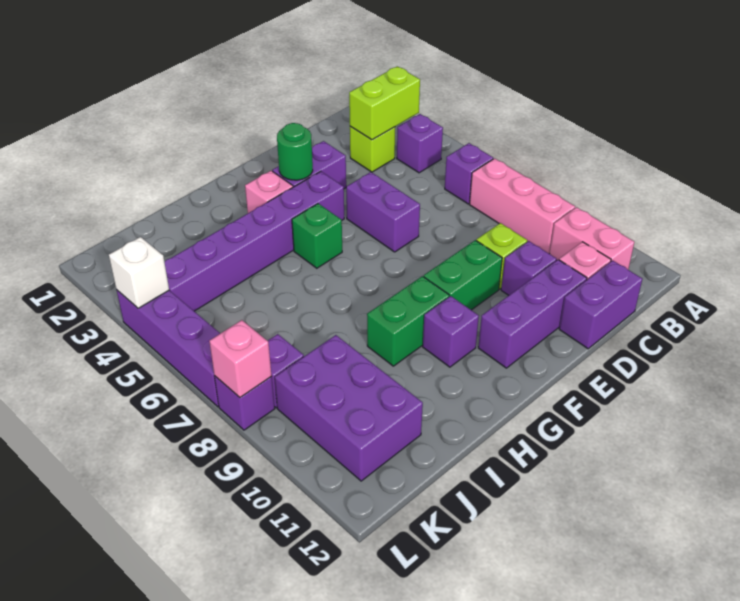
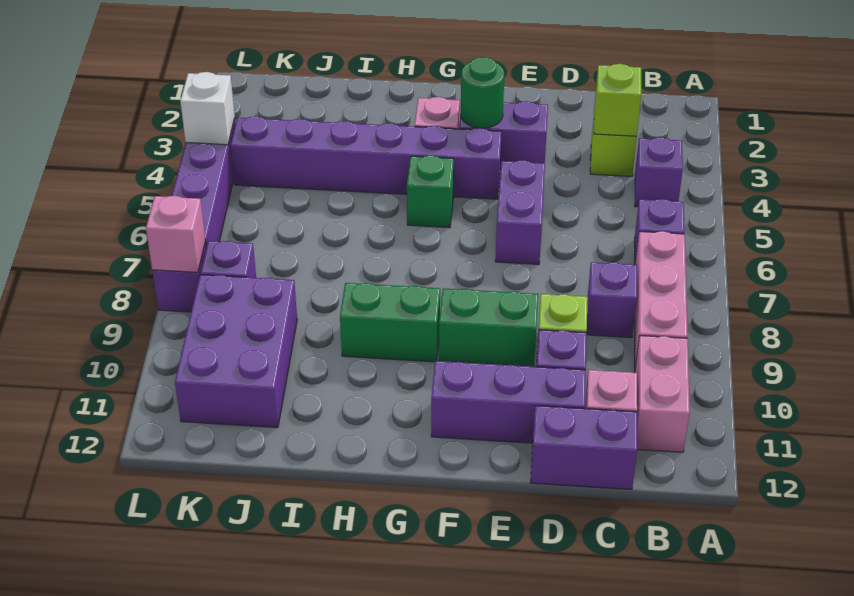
lime 1x2 brick [349,66,420,140] -> lime 1x1 brick [594,64,641,136]
purple 1x1 brick [423,296,479,367] -> purple 1x1 brick moved to [587,262,637,338]

